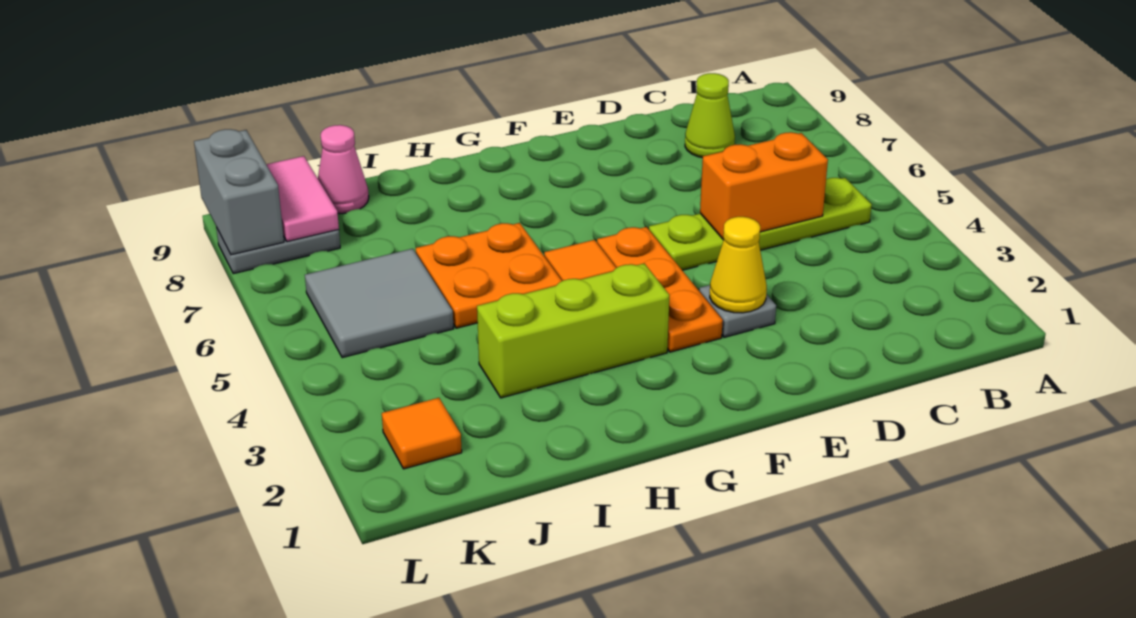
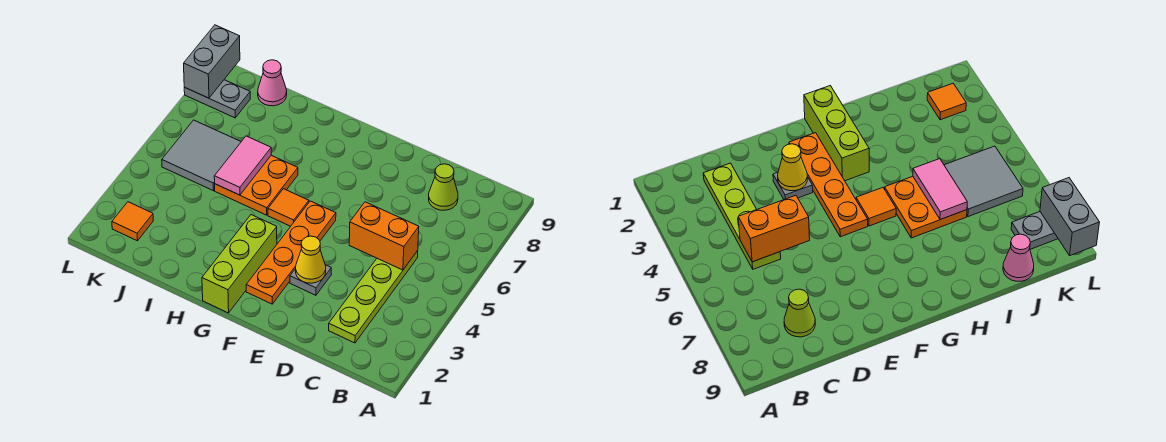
lime 1x4 plate [649,178,872,270] -> lime 1x4 plate turned to [329,251,418,343]
orange 1x3 plate [597,227,723,352] -> orange 1x4 plate [246,201,336,304]
lime 1x3 brick [477,264,669,398] -> lime 1x3 brick turned to [202,215,277,313]
pink 1x2 tile [266,156,339,242] -> pink 1x2 tile moved to [214,136,271,195]

